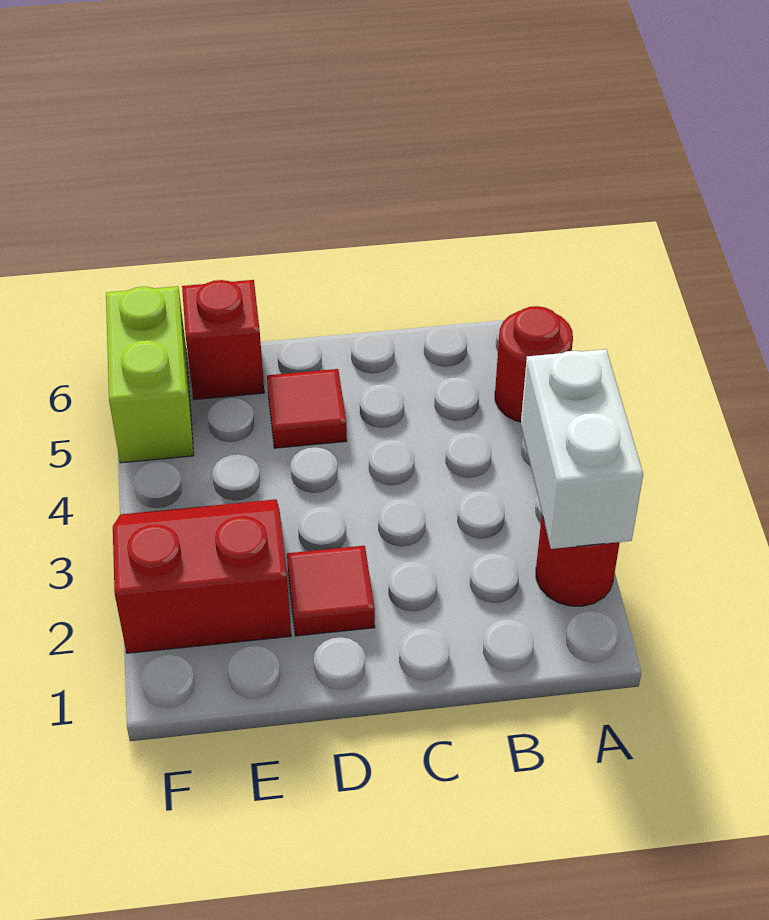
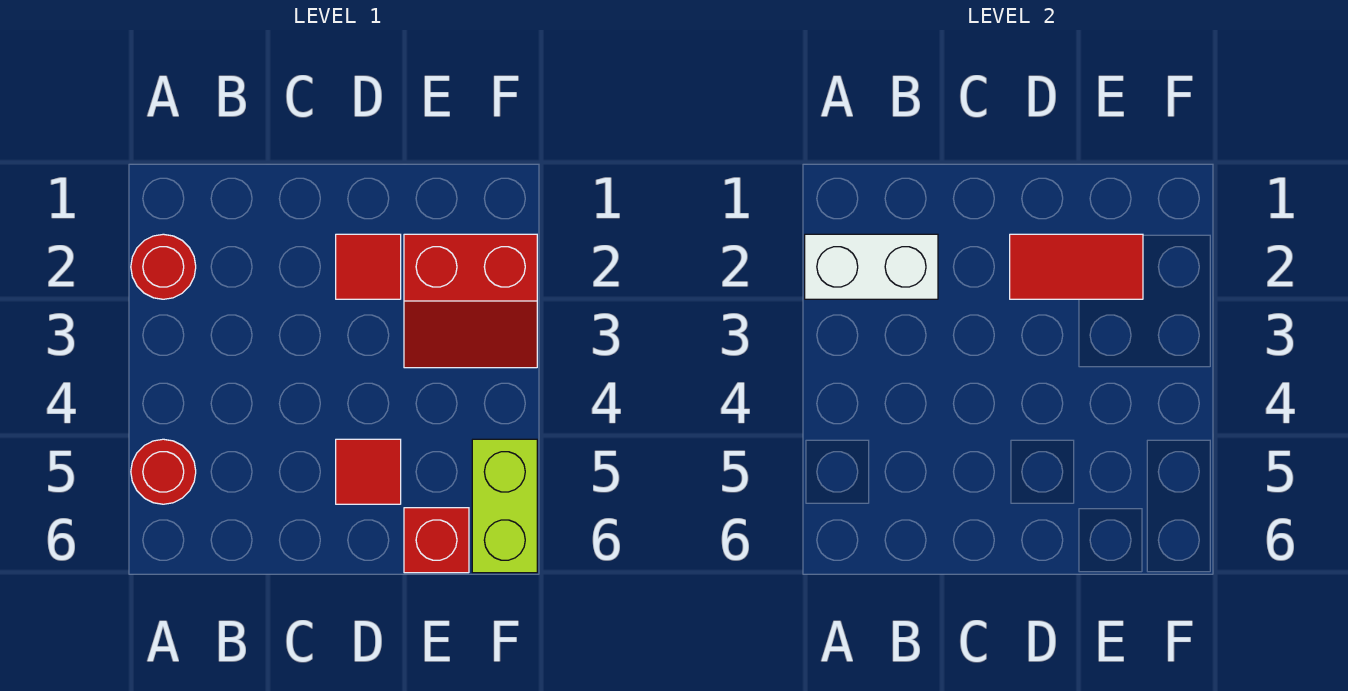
white 1x2 brick [521,349,643,549] -> white 1x2 brick turned to [805,234,938,299]
none -> red 1x2 tile [1010,234,1143,299]

